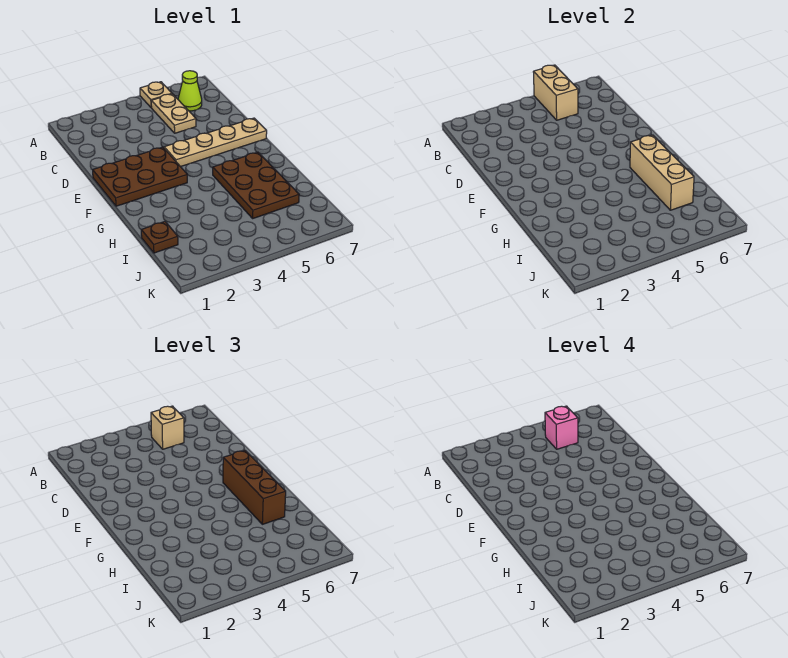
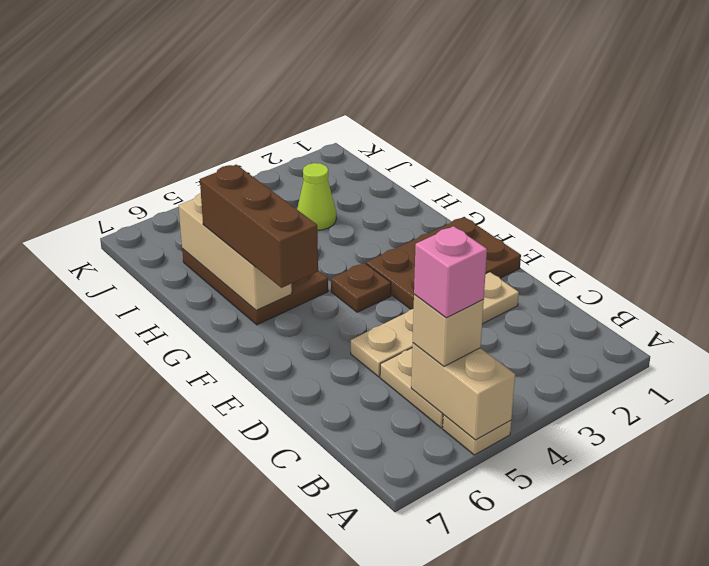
lime 1x1 cone [178,71,202,111] -> lime 1x1 cone moved to [297,163,336,230]
tan 1x4 plate [164,118,267,167] -> tan 1x4 plate moved to [351,272,519,377]
brown 1x1 plate [141,222,178,253] -> brown 1x1 plate moved to [331,263,391,312]

